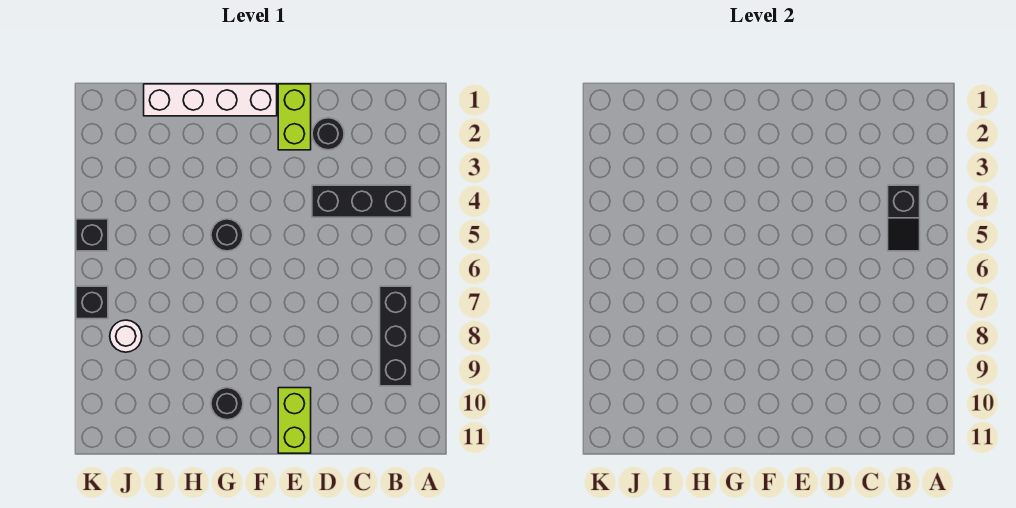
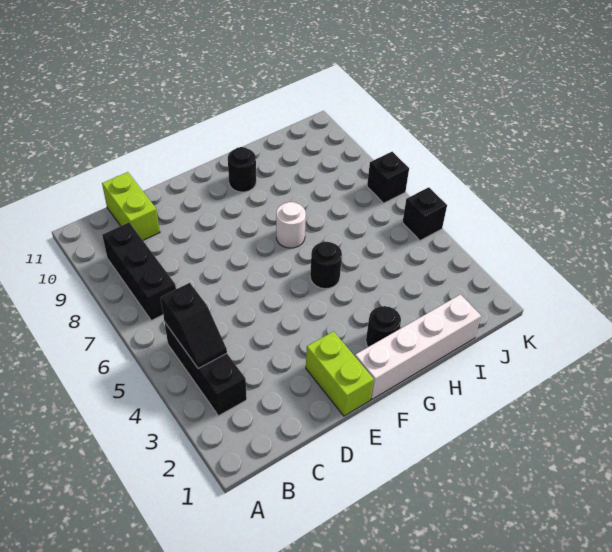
black 1x3 brick [312,185,412,217] -> black 1x3 brick turned to [165,323,247,416]
black 1x2 slope [888,185,920,251] -> black 1x2 slope turned to [161,283,227,369]
black 1x1 round brick [312,118,344,150] -> black 1x1 round brick moved to [366,306,401,347]
lime 1x2 brick [278,388,311,453] -> lime 1x2 brick moved to [102,172,160,240]
white 1x1 round brick [110,320,142,352] -> white 1x1 round brick moved to [276,202,306,248]

